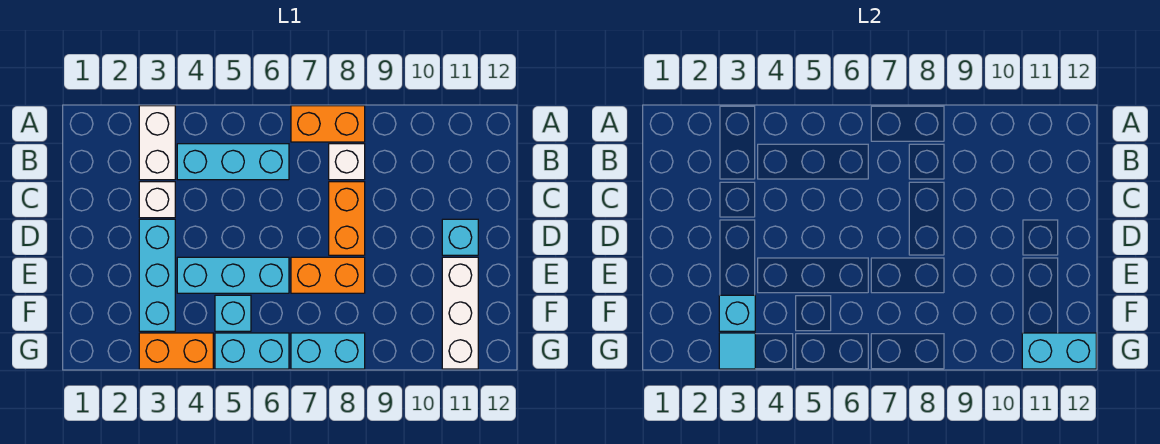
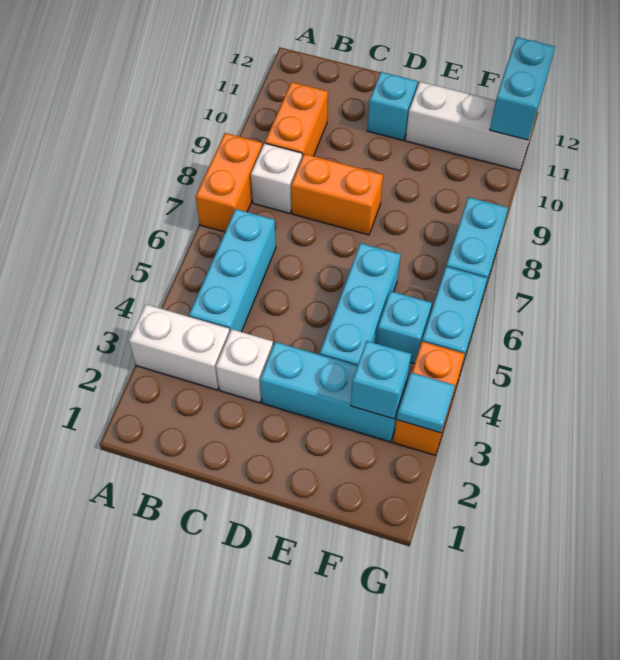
orange 1x2 brick [291,257,365,293] -> orange 1x2 brick moved to [265,82,328,157]

